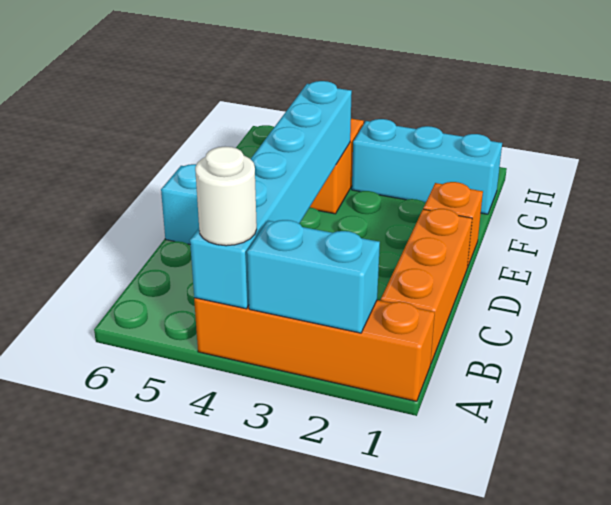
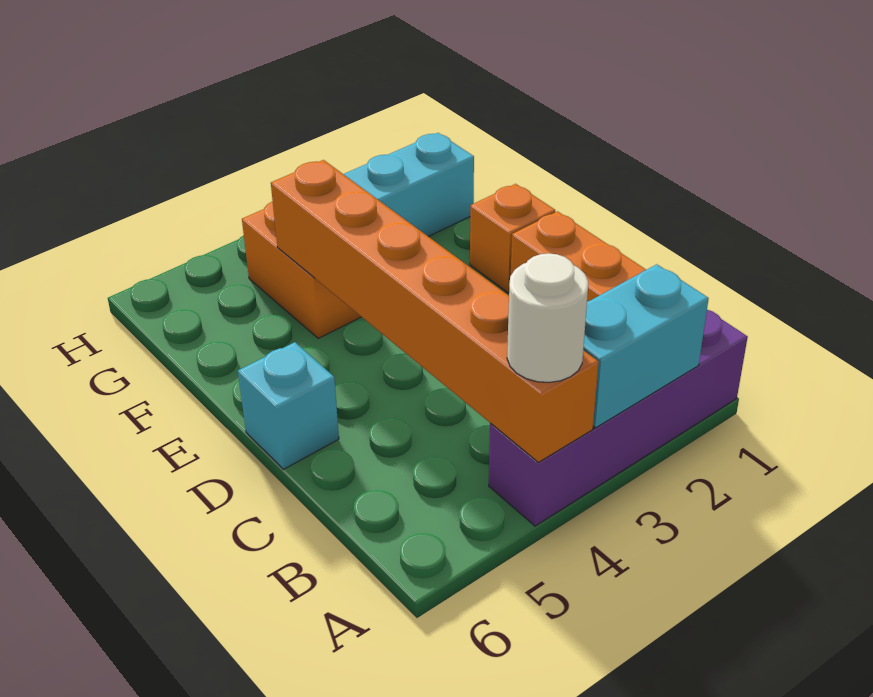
orange 1x4 brick [194,298,435,401] -> purple 1x4 brick [489,310,748,526]
cyan 1x6 brick [190,81,352,309] -> orange 1x6 brick [271,160,599,462]

